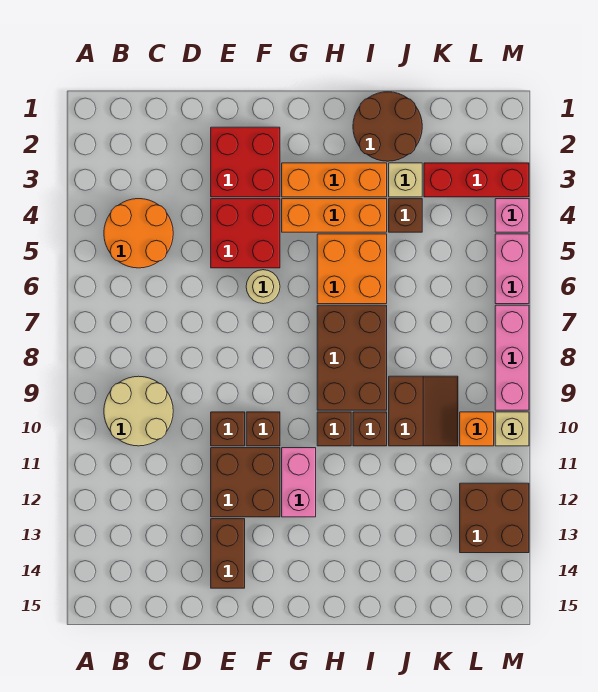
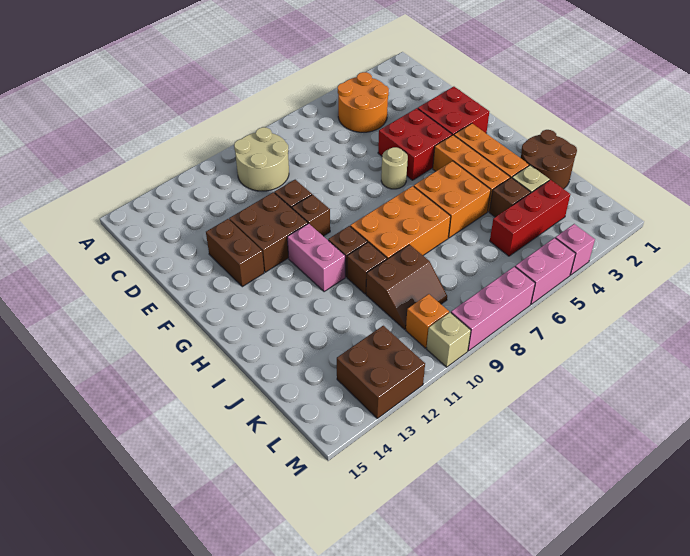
brown 1x2 brick [211,519,245,588] -> brown 1x2 brick turned to [206,219,264,287]
pink 1x2 brick [282,448,316,517] -> pink 1x2 brick turned to [287,223,345,292]
brown 2x3 brick [317,305,387,410] -> orange 2x3 brick [350,186,451,259]
red 1x3 brick [424,163,529,197] -> red 1x3 brick turned to [490,180,570,256]

